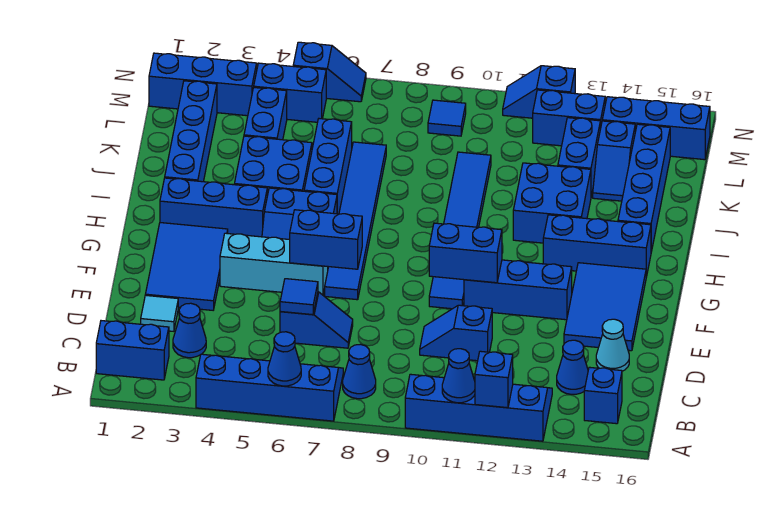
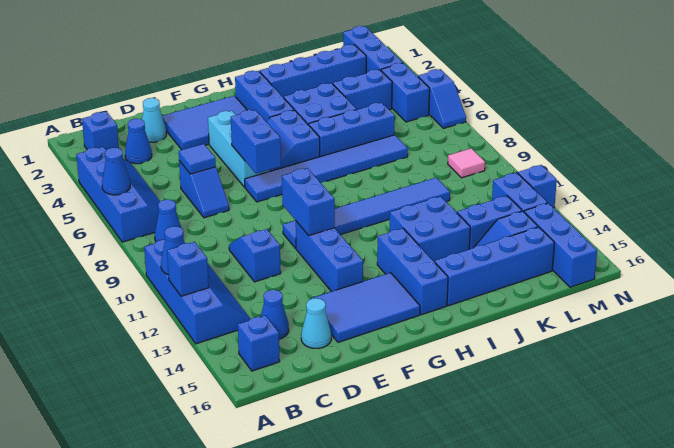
blue 1x2 brick [96,321,169,380] -> blue 1x1 brick [82,112,119,149]
cyan 1x1 tile [141,295,178,331] -> cyan 1x1 cone [142,98,166,142]
blue 1x1 tile [428,100,466,136] -> pink 1x1 tile [448,148,485,178]

